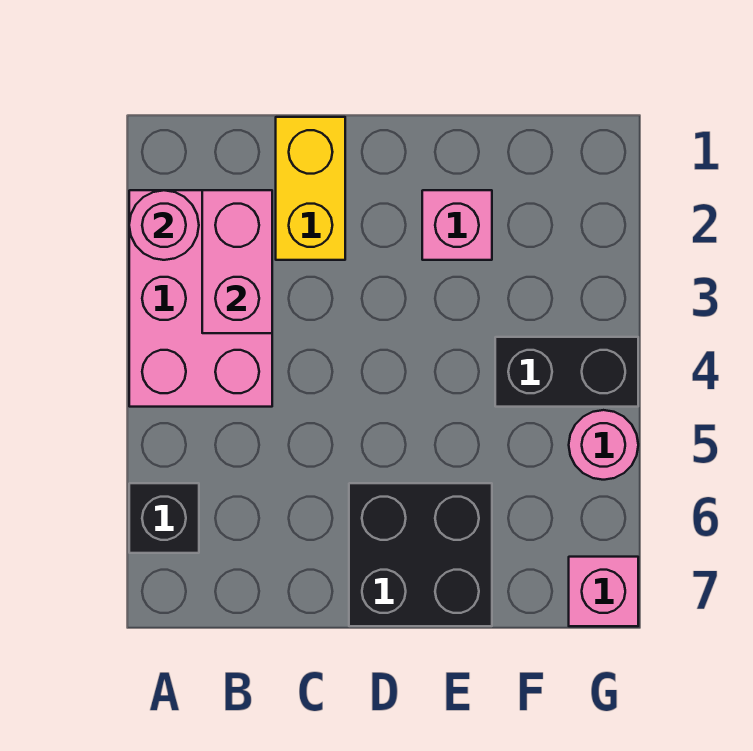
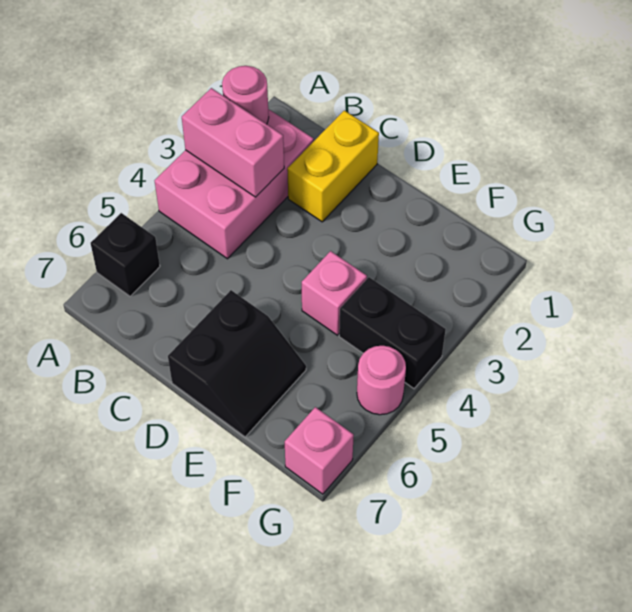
pink 1x2 brick [202,190,272,333] -> pink 1x2 brick turned to [182,88,284,197]
black 2x2 brick [349,483,492,626] -> black 2x2 slope [168,290,306,437]
pink 1x1 brick [422,190,492,260] -> pink 1x1 brick moved to [302,251,367,335]

